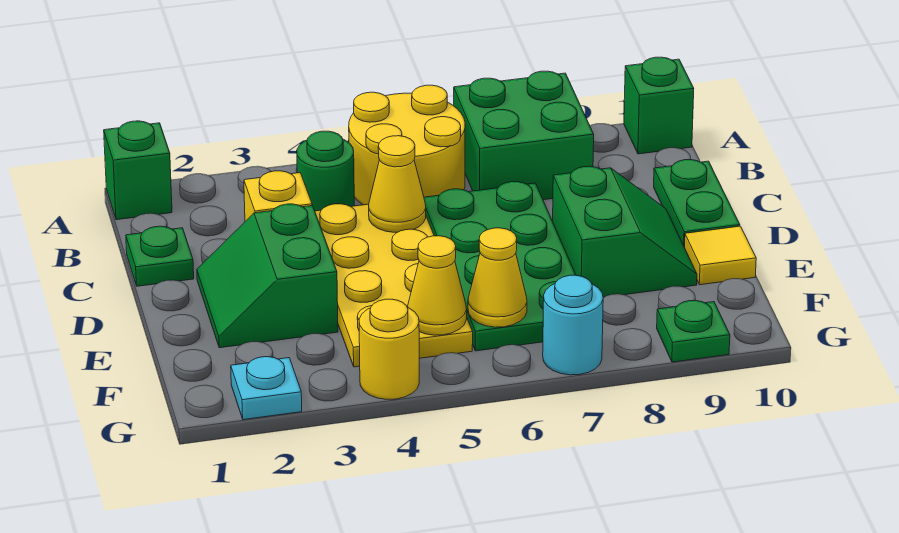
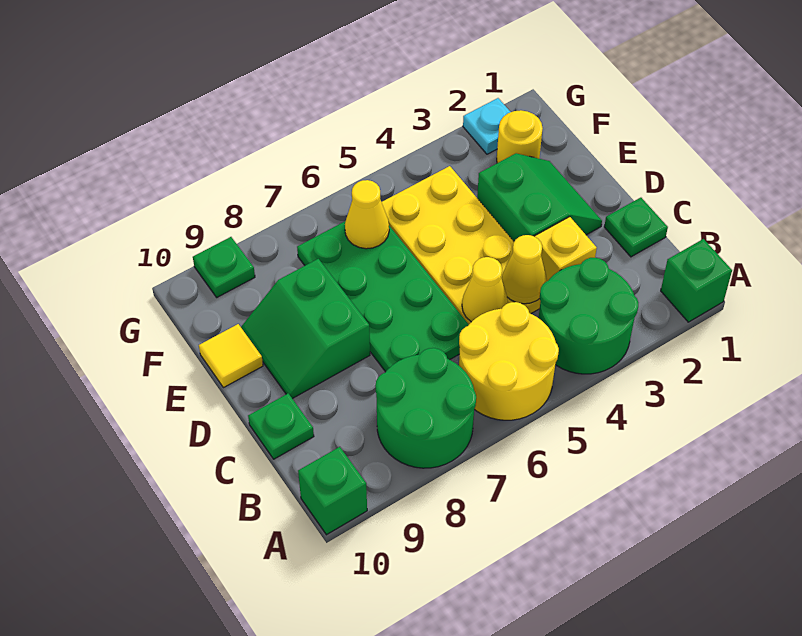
green 2x2 brick [454,71,594,200] -> green 2x2 round brick [375,348,476,468]
green 1x1 round brick [297,131,354,211] -> green 2x2 round brick [539,258,638,374]
green 1x2 plate [654,159,740,247] -> green 1x1 plate [248,393,314,459]
yellow 1x1 cone [408,236,467,335] -> yellow 1x1 cone moved to [502,235,547,304]
yellow 1x1 round brick [359,299,419,399] -> yellow 1x1 round brick moved to [497,110,543,163]
cyan 1x1 round brick [543,275,603,375] -> none

